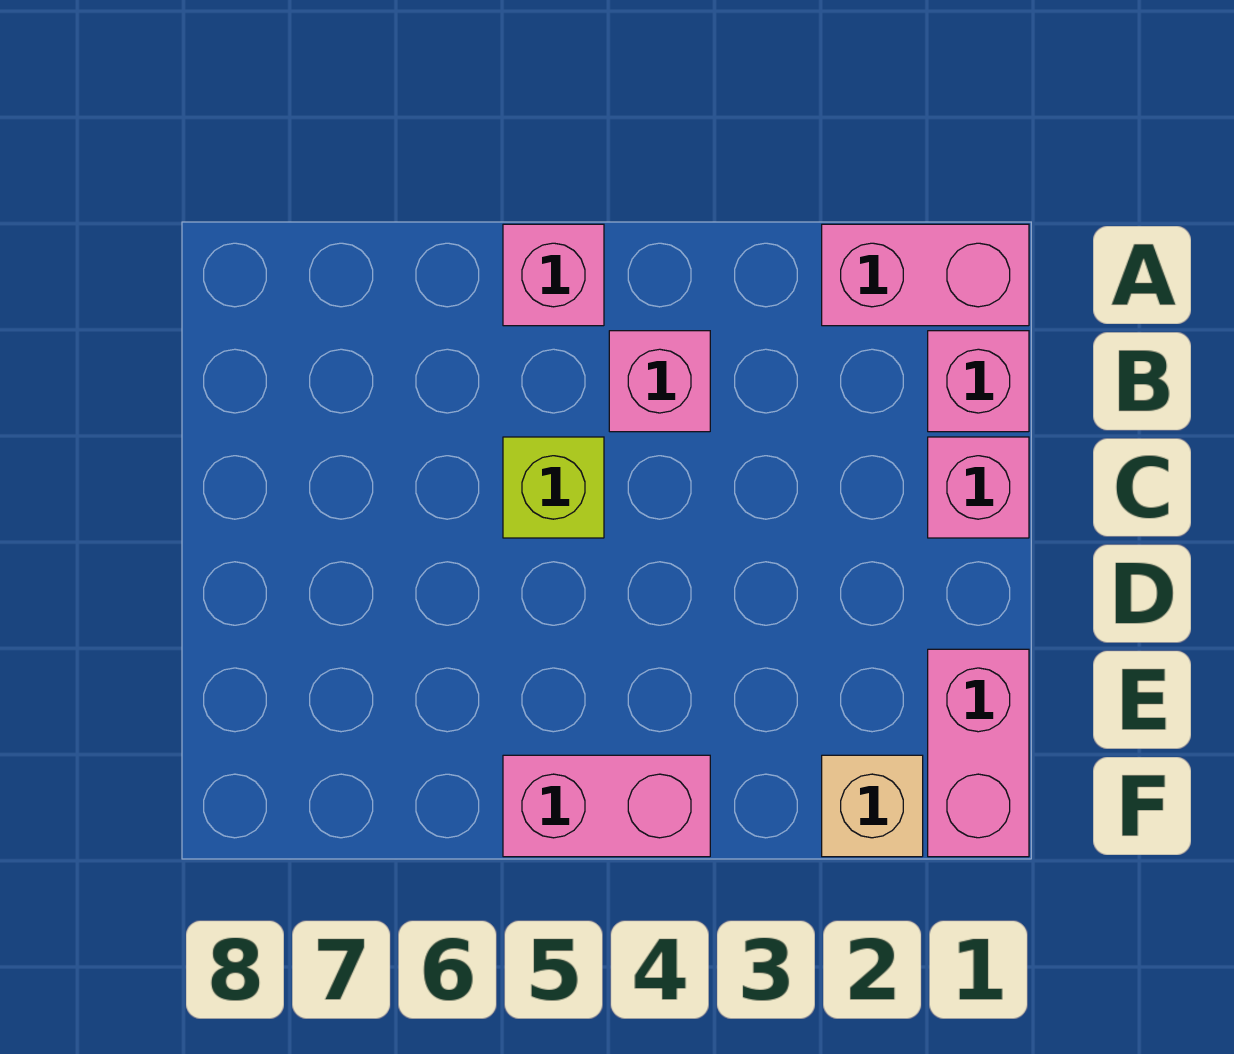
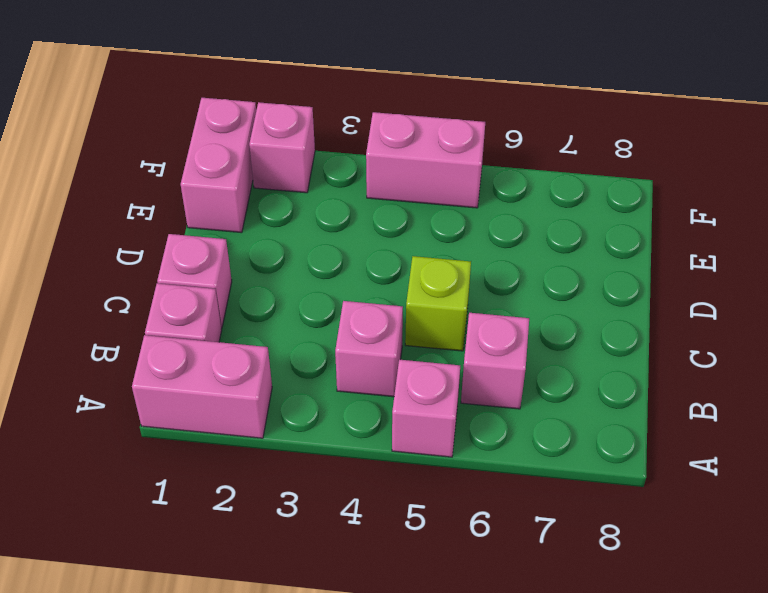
none -> pink 1x1 brick [461,313,529,409]
tan 1x1 brick [822,755,923,857] -> pink 1x1 brick [249,102,315,193]

